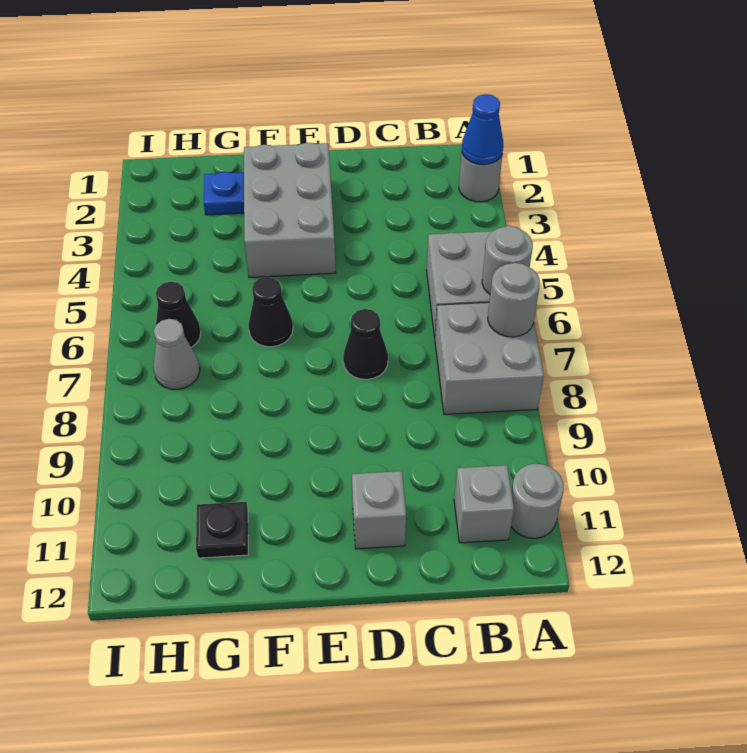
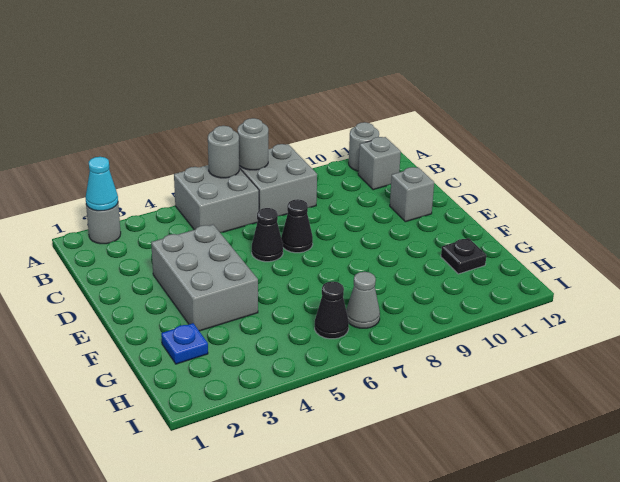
blue 1x1 cone [462,94,503,165] -> cyan 1x1 cone [85,157,118,211]
grey 2x3 brick [244,143,336,278] -> grey 2x3 brick turned to [151,225,258,331]
black 1x1 cone [248,277,293,347] -> black 1x1 cone moved to [252,208,283,262]

